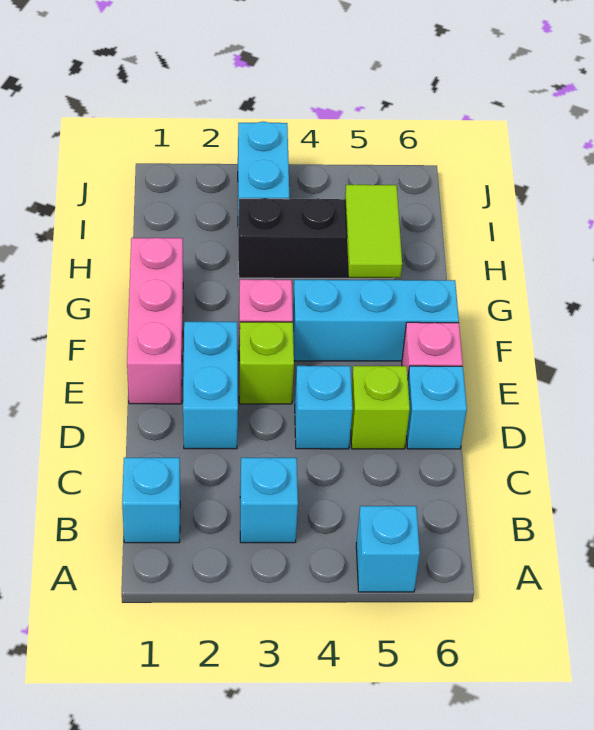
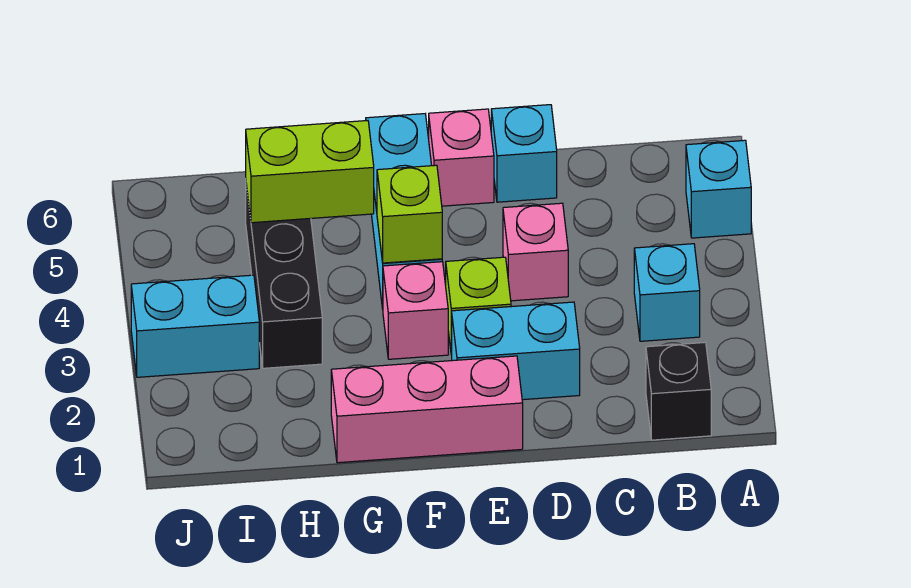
cyan 1x1 brick [122,458,180,543] -> black 1x1 brick [646,342,711,440]
cyan 1x1 brick [295,366,353,449] -> pink 1x1 brick [503,203,568,301]
lime 1x1 brick [351,366,410,449] -> lime 1x1 brick moved to [377,165,442,263]
lime 1x2 tile [345,185,402,278] -> lime 1x2 brick [246,121,374,223]

